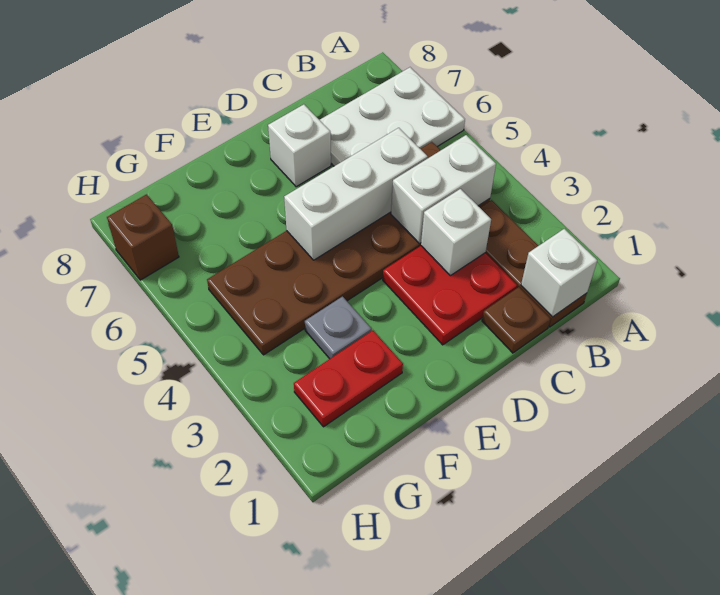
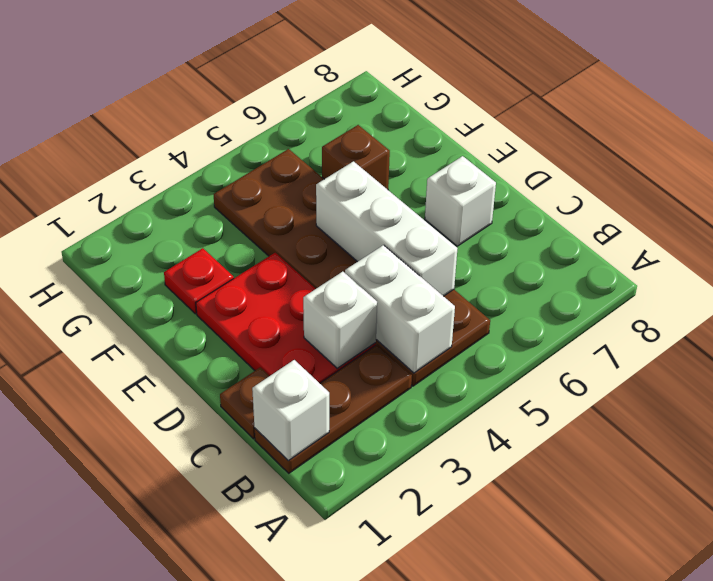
white 2x3 plate [320,67,465,166] -> none
red 2x2 plate [383,246,517,345] -> red 2x3 plate [196,253,376,383]
red 1x2 plate [294,331,403,427] -> red 1x1 plate [164,248,234,314]
grey 1x1 plate [305,297,371,359] -> none
brown 1x1 brick [107,194,179,280] -> brown 1x1 brick moved to [322,125,390,190]

